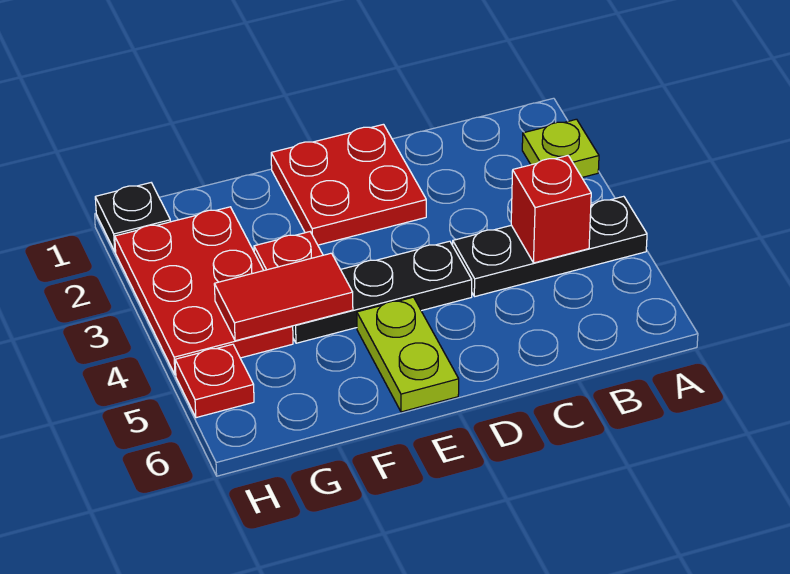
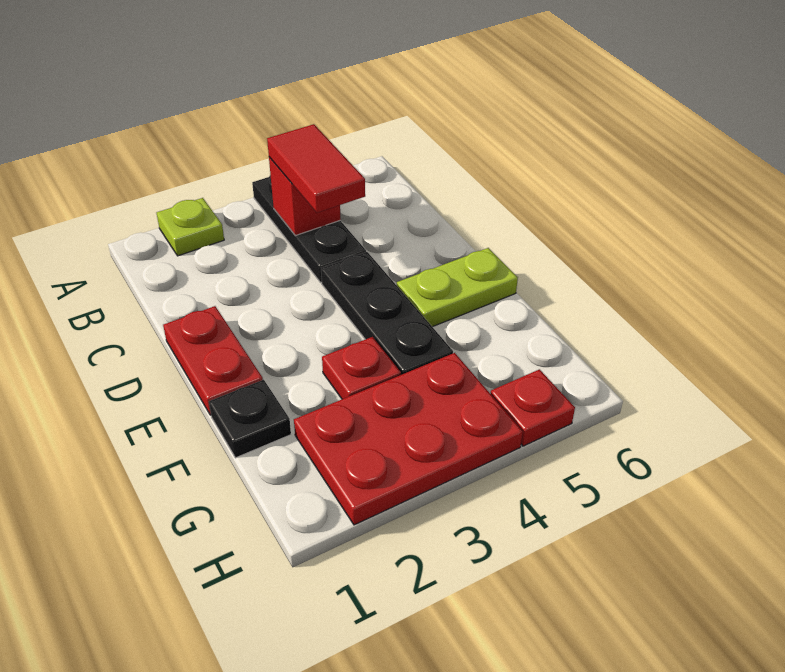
red 2x2 plate [271,124,426,245] -> red 1x2 plate [163,306,263,415]
red 1x2 tile [214,253,353,341] -> red 1x2 tile moved to [267,124,365,213]
black 1x1 plate [95,183,170,252] -> black 1x1 plate moved to [209,380,291,458]

